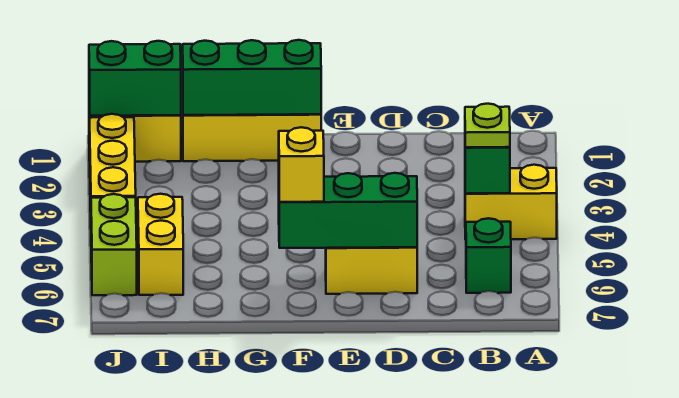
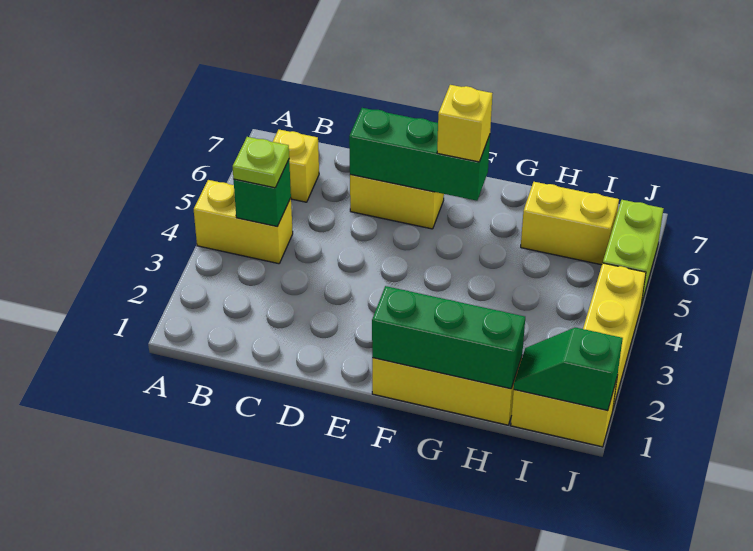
green 1x1 brick [466,218,511,293] -> yellow 1x1 brick [273,130,319,202]
green 1x2 brick [89,41,181,116] -> green 1x2 slope [514,327,623,411]
yellow 1x2 brick [138,194,183,295] -> yellow 1x2 brick turned to [521,182,619,265]

